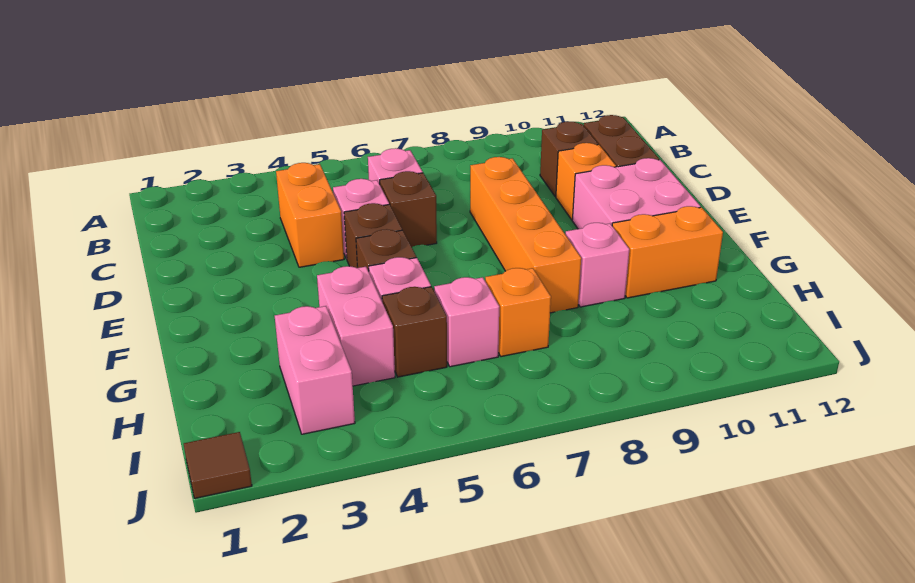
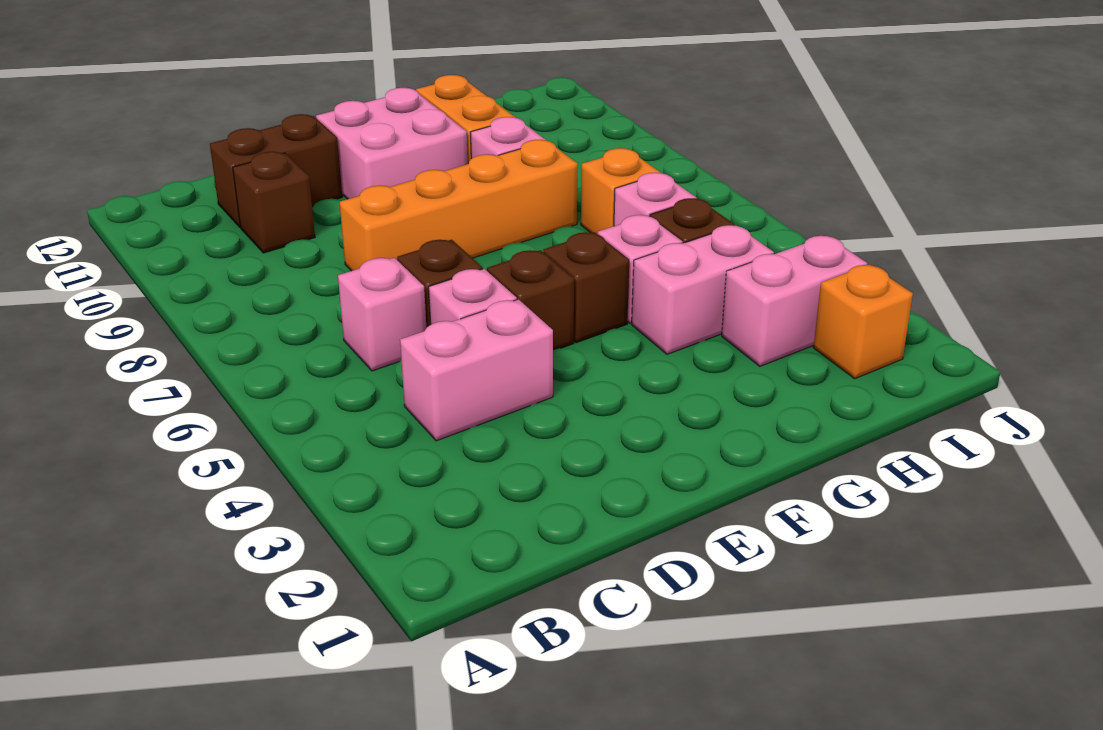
orange 1x2 brick [276,163,344,267] -> pink 1x2 brick [400,299,553,441]
orange 1x1 brick [556,143,616,220] -> orange 1x1 brick moved to [813,265,913,379]
brown 1x1 tile [184,432,252,498] -> none

